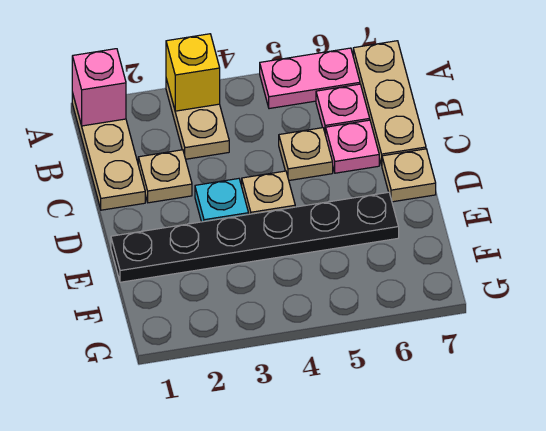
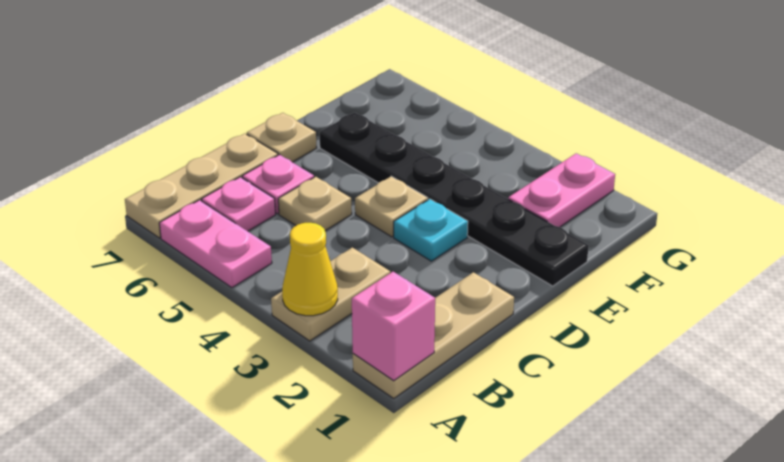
yellow 1x1 brick [166,34,220,111] -> yellow 1x1 cone [282,223,338,316]
tan 1x1 plate [138,150,192,203] -> none
none -> pink 1x2 plate [508,153,615,227]

